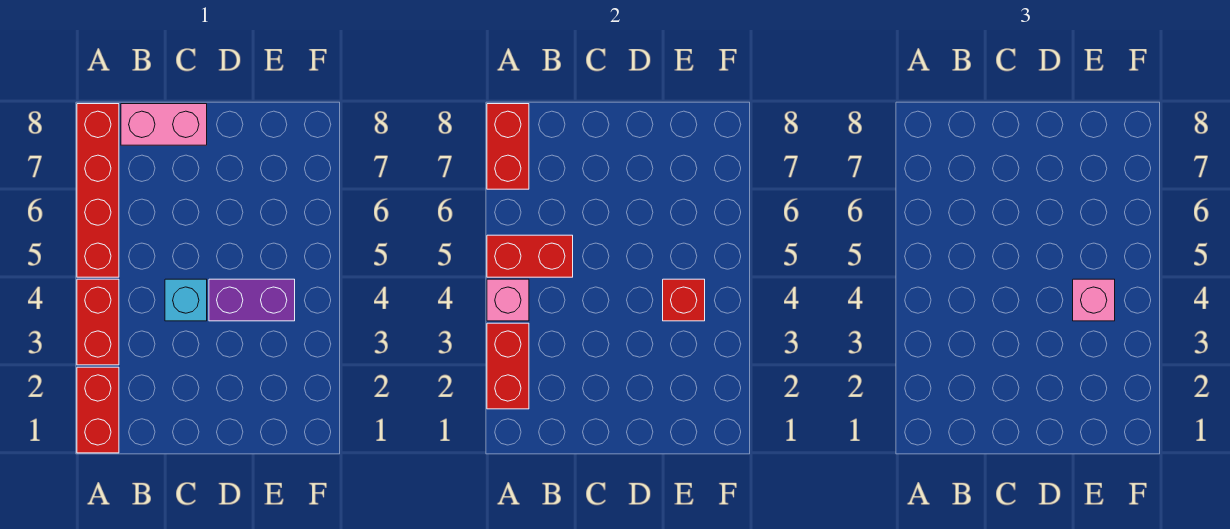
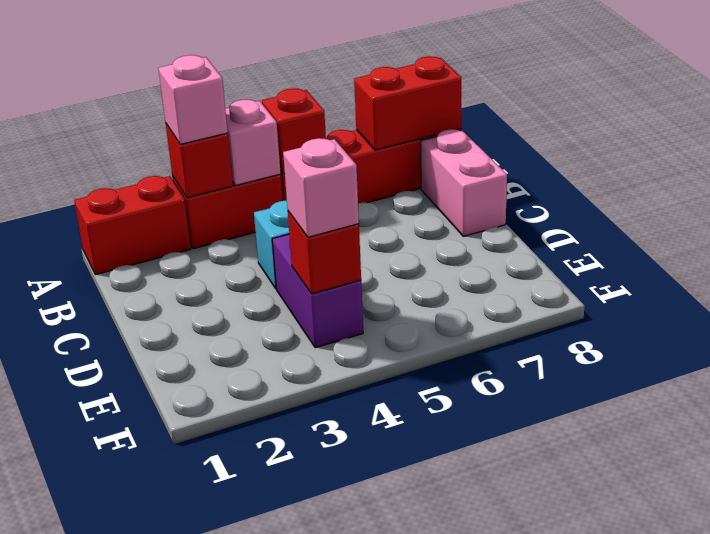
red 1x2 brick [487,323,529,409] -> red 1x1 brick [166,124,233,198]
none -> pink 1x1 brick [159,55,228,144]
red 1x2 brick [487,235,573,277] -> red 1x1 brick [262,88,326,173]

